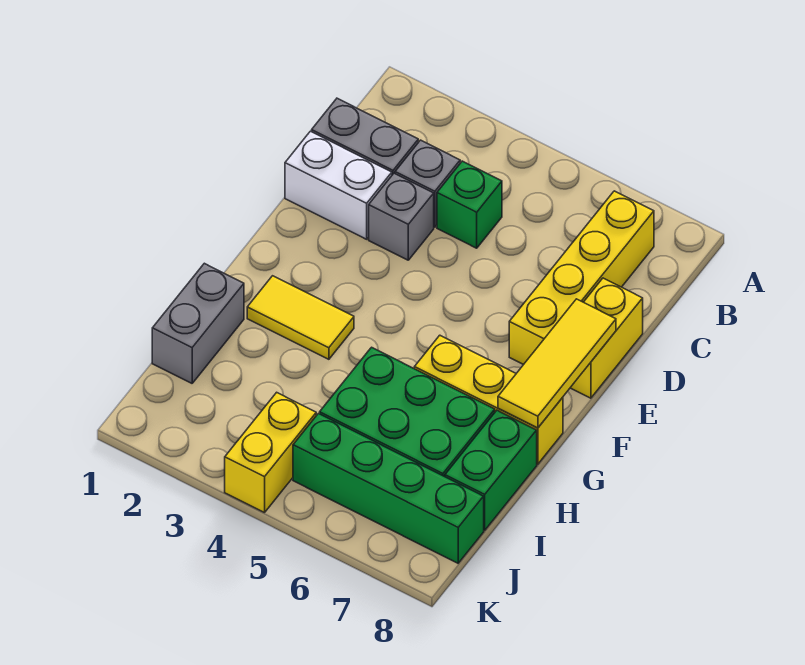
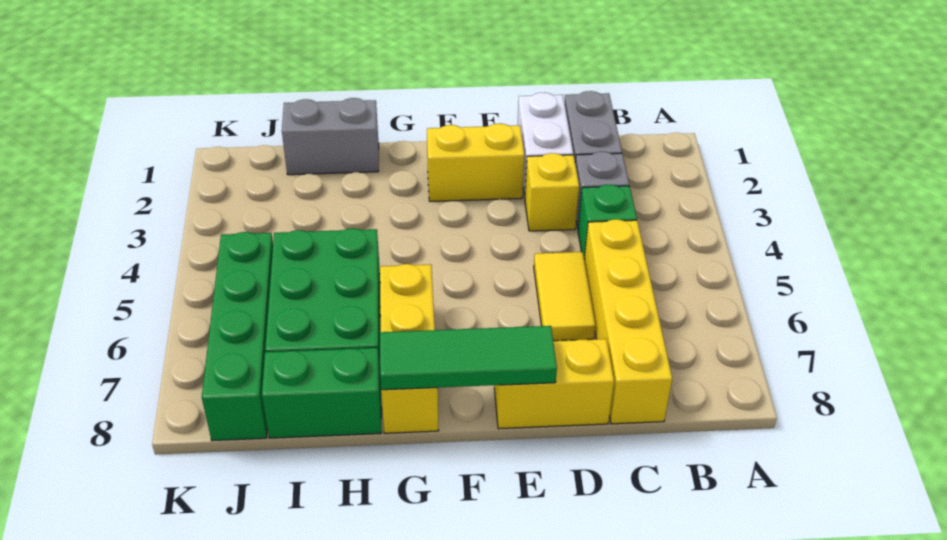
yellow 1x4 brick [509,191,654,365] -> yellow 1x4 brick turned to [584,219,672,424]
grey 1x1 brick [369,173,434,260] -> yellow 1x1 brick [525,153,579,231]
yellow 1x3 tile [498,299,616,428] -> green 1x3 tile [380,326,557,390]
yellow 1x2 tile [247,276,354,359] -> yellow 1x2 tile moved to [534,252,595,341]
yellow 1x2 brick [225,392,316,513] -> yellow 1x2 brick moved to [427,124,524,201]

